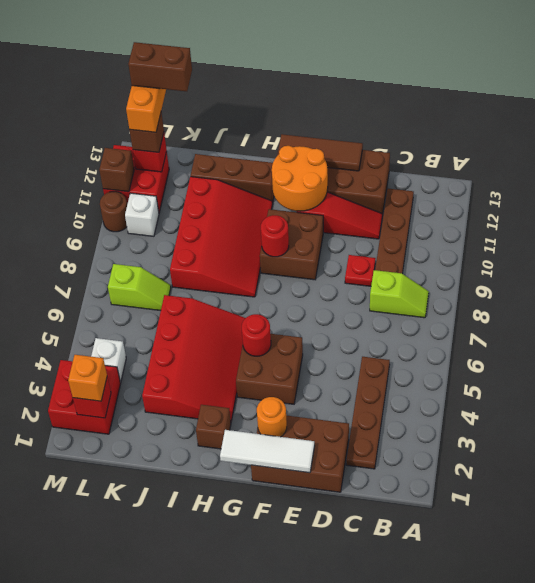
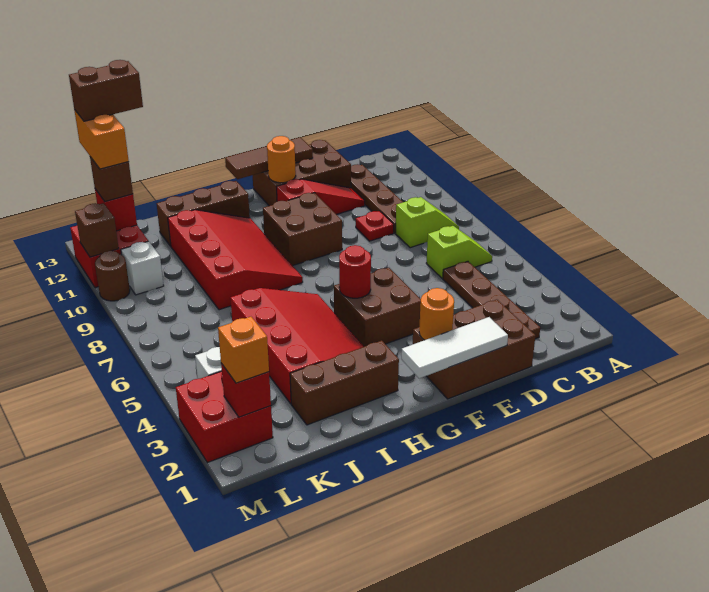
orange 2x2 round brick [272,146,328,211] -> orange 1x1 round brick [267,136,296,183]
red 1x1 round brick [261,215,289,257] -> none
brown 1x1 brick [196,405,231,449] -> brown 1x3 brick [290,341,399,425]
lime 1x2 slope [108,264,171,311] -> lime 1x2 slope moved to [426,226,492,278]

